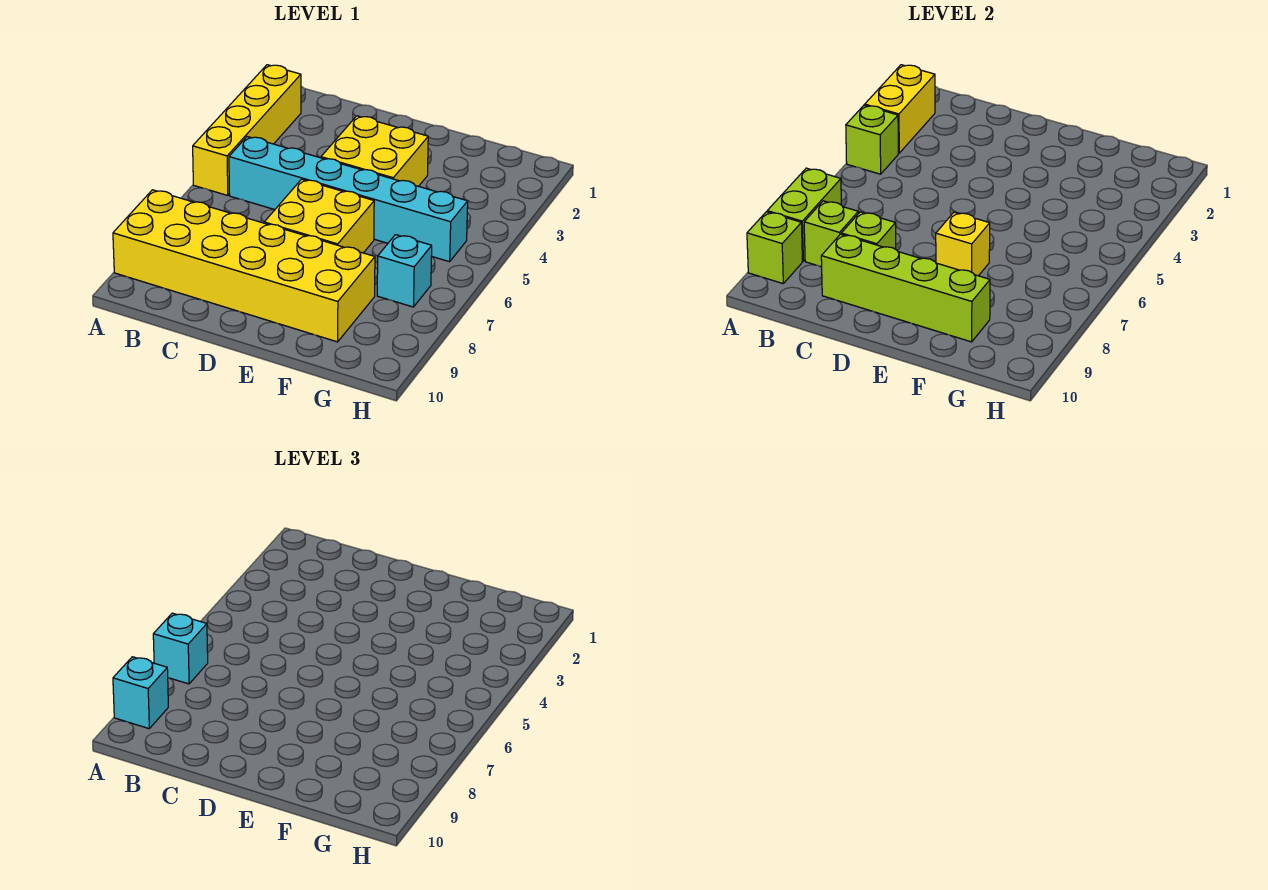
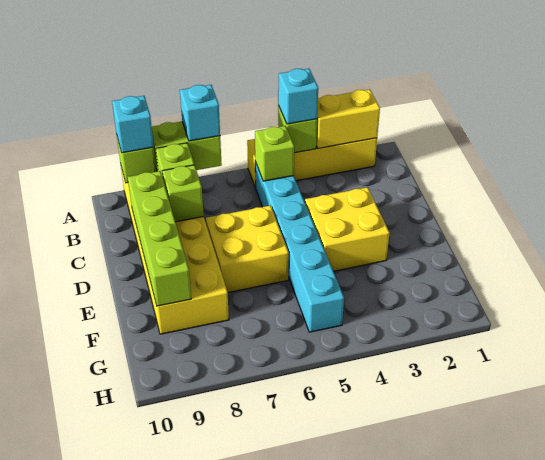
none -> lime 1x1 brick [255,126,294,181]
yellow 1x1 brick [936,212,990,276] -> none
cyan 1x1 brick [377,235,432,307] -> cyan 1x1 brick moved to [278,69,318,124]

